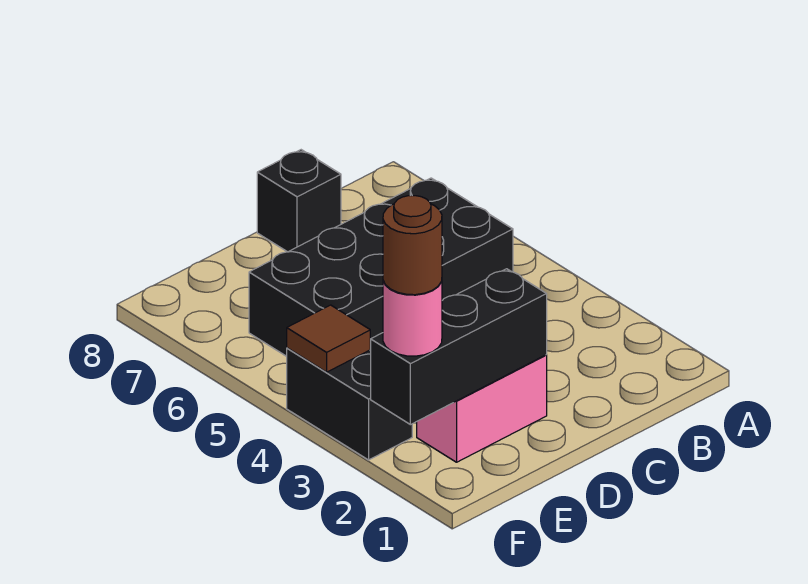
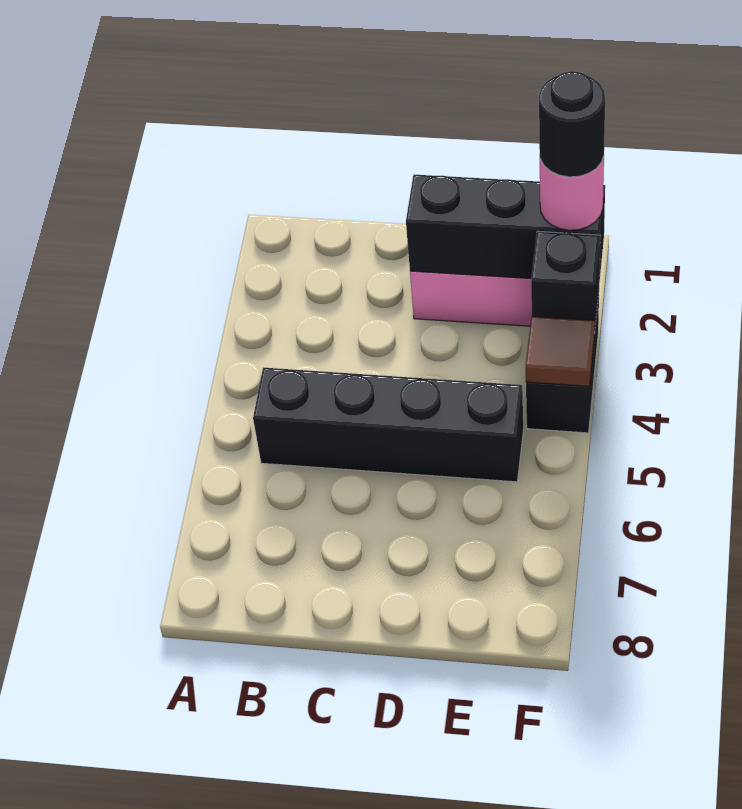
black 2x4 brick [249,178,513,356] -> black 1x4 brick [253,368,523,482]
black 1x1 brick [257,150,341,252] -> black 1x1 brick moved to [531,231,600,333]
brown 1x1 round brick [383,196,442,295] -> black 1x1 round brick [539,71,605,177]

